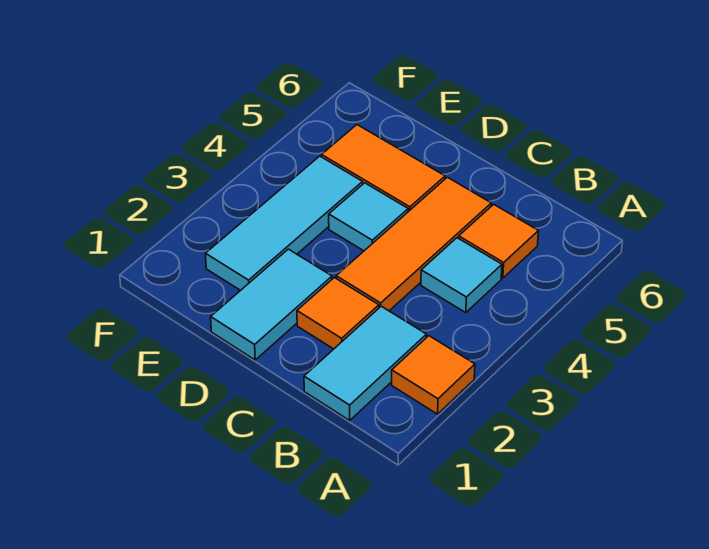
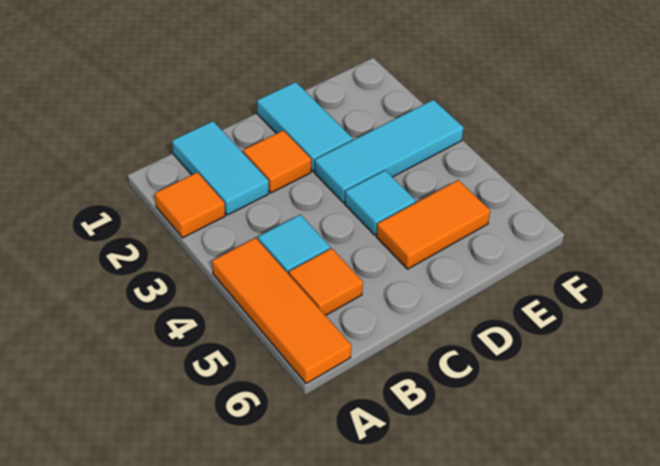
orange 1x3 tile [336,177,491,311] -> orange 1x3 tile moved to [212,238,351,384]
cyan 1x3 tile [205,156,363,290] -> cyan 1x3 tile turned to [314,100,463,203]

